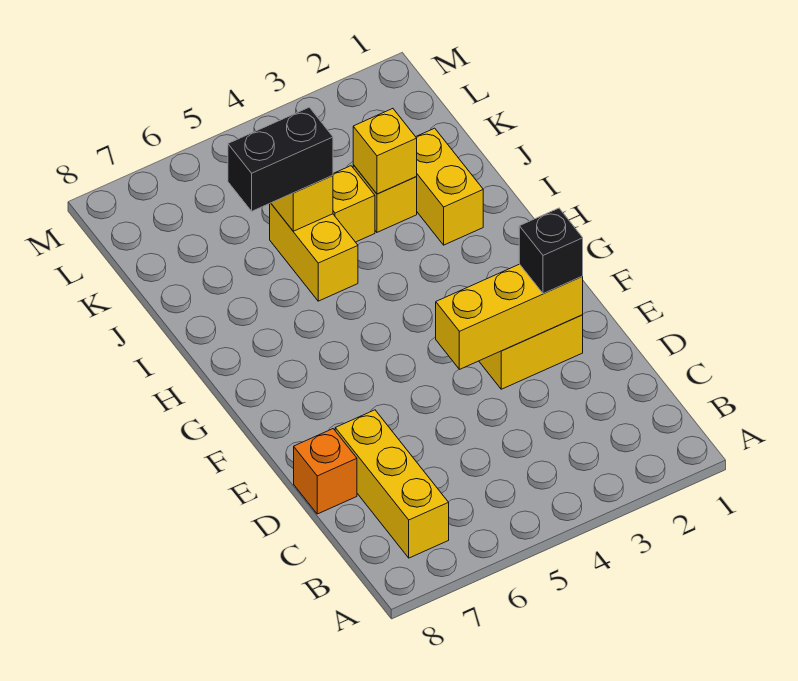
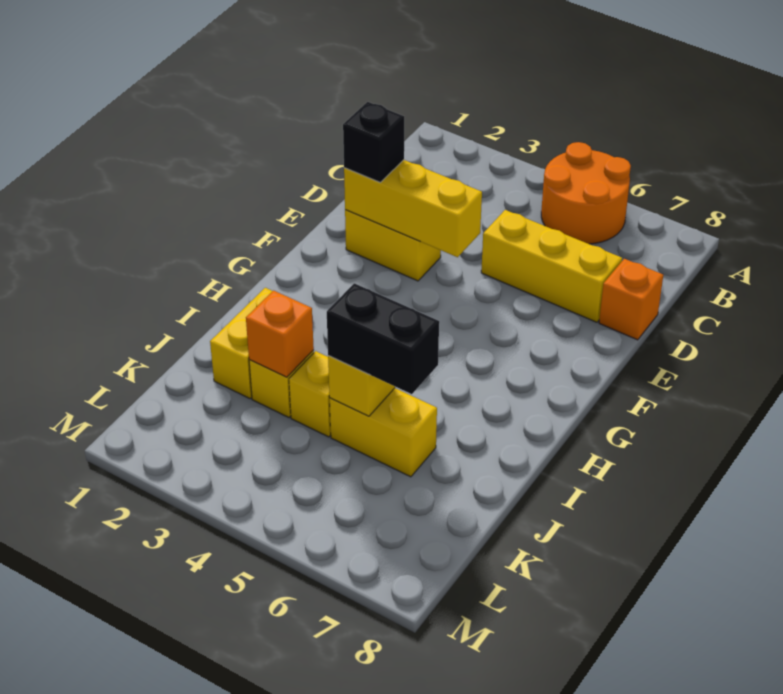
none -> orange 2x2 round brick [541,142,631,244]
yellow 1x3 brick [335,410,449,558] -> yellow 1x3 brick turned to [481,210,622,322]
yellow 1x2 brick [270,203,358,301] -> yellow 1x2 brick turned to [330,388,437,477]
yellow 1x1 brick [353,109,417,194] -> orange 1x1 brick [246,291,314,377]

